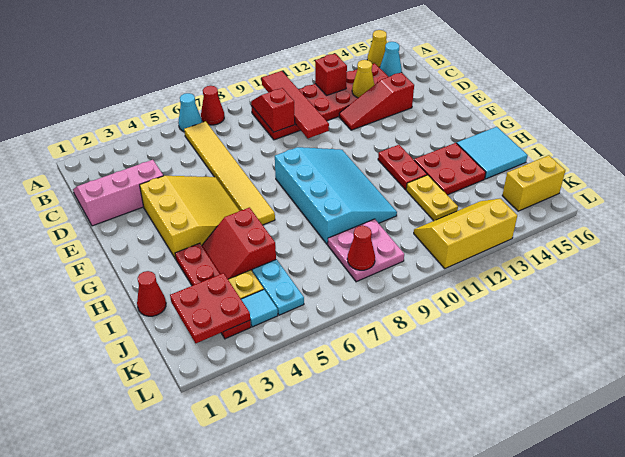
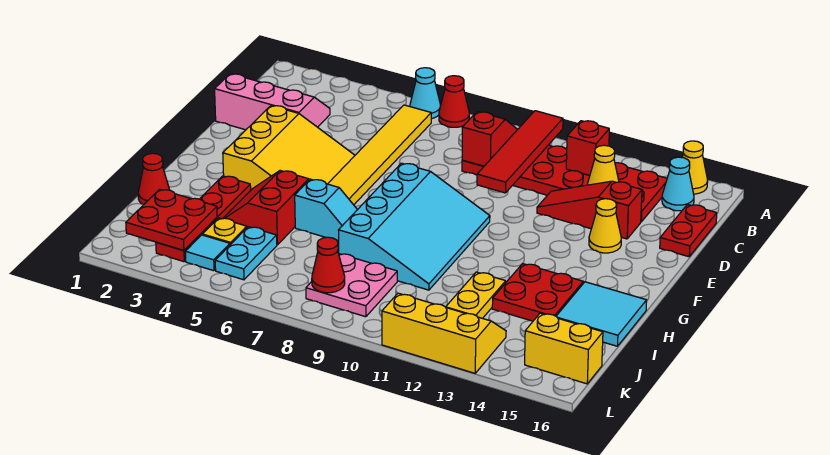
none -> yellow 1x1 cone [589,199,621,253]
red 1x2 plate [378,145,427,190] -> red 1x2 plate moved to [660,204,717,257]
none -> cyan 1x2 slope [295,179,357,241]

